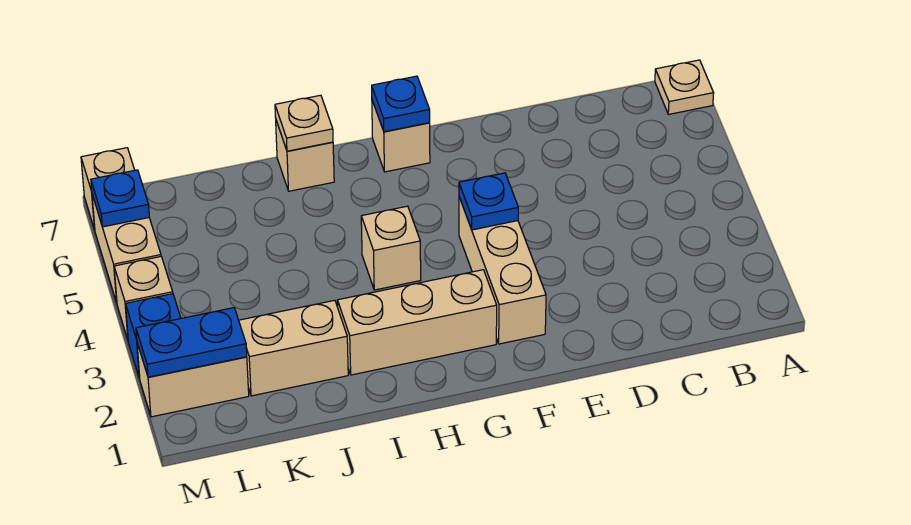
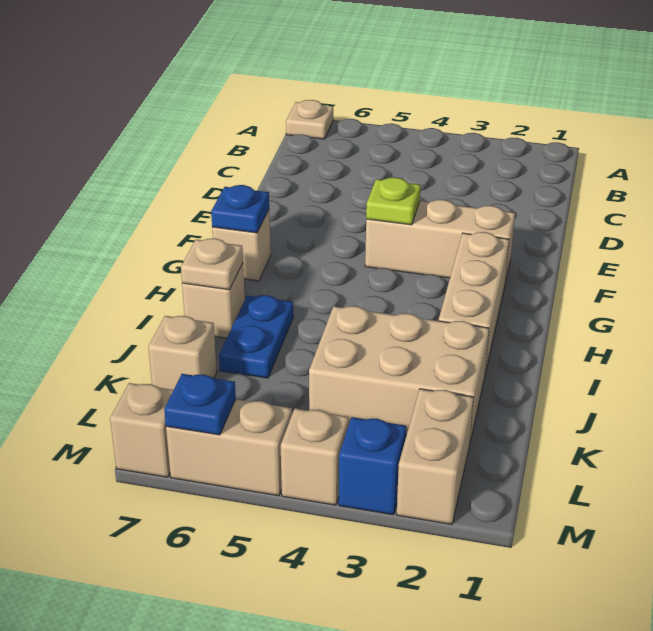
blue 1x1 plate [459,173,518,230] -> lime 1x1 plate [366,177,421,225]
tan 1x1 brick [361,206,421,290] -> tan 1x1 brick moved to [148,316,217,390]
tan 1x2 brick [239,300,348,396] -> tan 2x3 brick [309,306,489,442]
blue 1x2 plate [136,308,247,377] -> blue 1x2 plate moved to [219,295,293,378]

